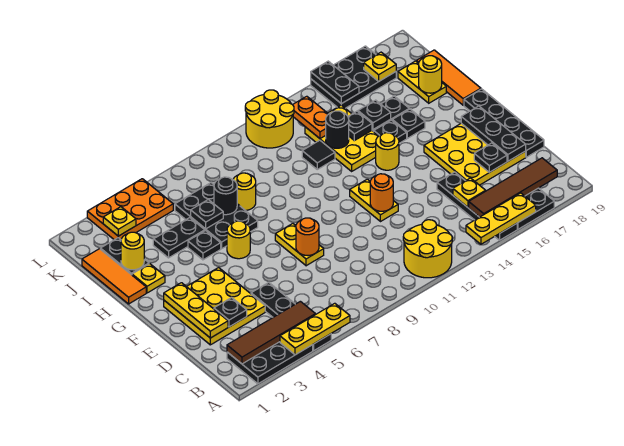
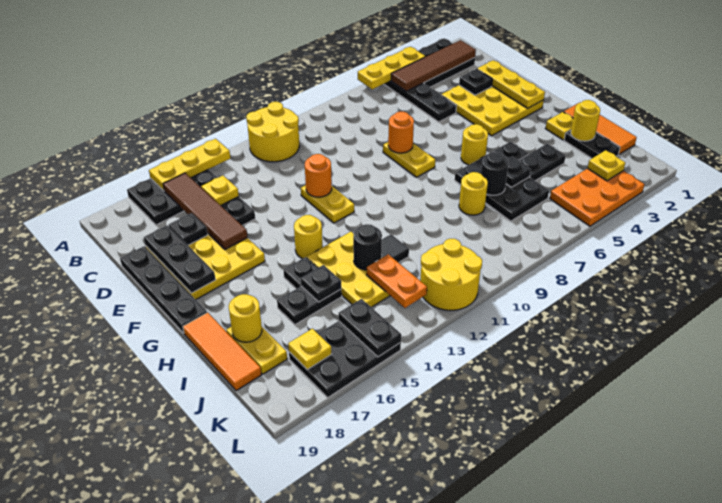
brown 1x4 tile [469,158,557,217] -> brown 1x4 tile turned to [163,173,247,250]
black 1x1 plate [392,109,425,138] -> none
black 1x1 plate [348,111,372,140] -> none

